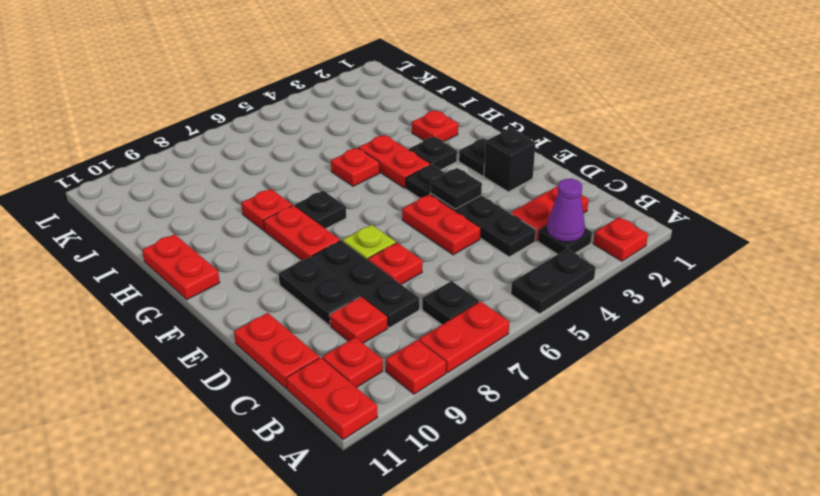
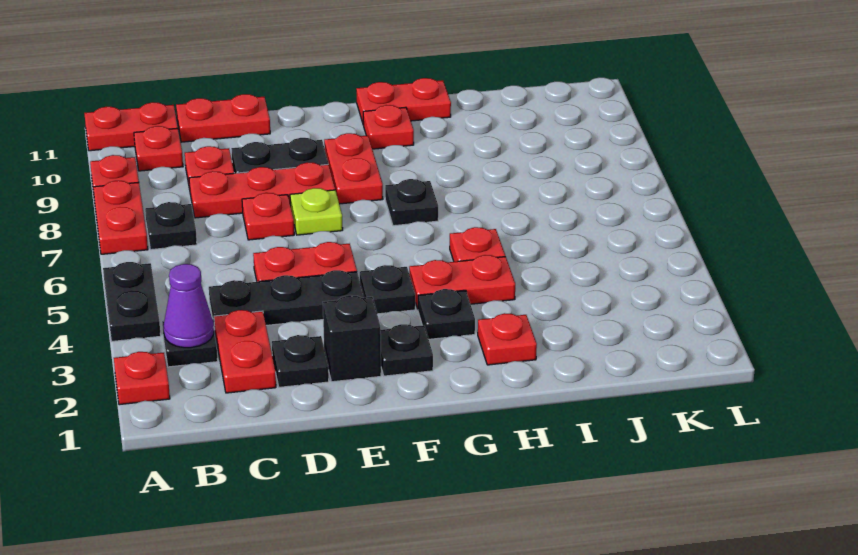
black 1x3 plate [311,241,419,328] -> red 1x3 plate [189,162,335,218]
black 1x1 plate [431,168,482,209] -> black 1x1 plate moved to [272,335,329,387]
red 1x2 plate [264,205,340,260] -> red 1x2 plate turned to [324,133,383,204]
red 1x1 plate [241,189,292,230] -> red 1x1 plate moved to [363,105,414,149]

